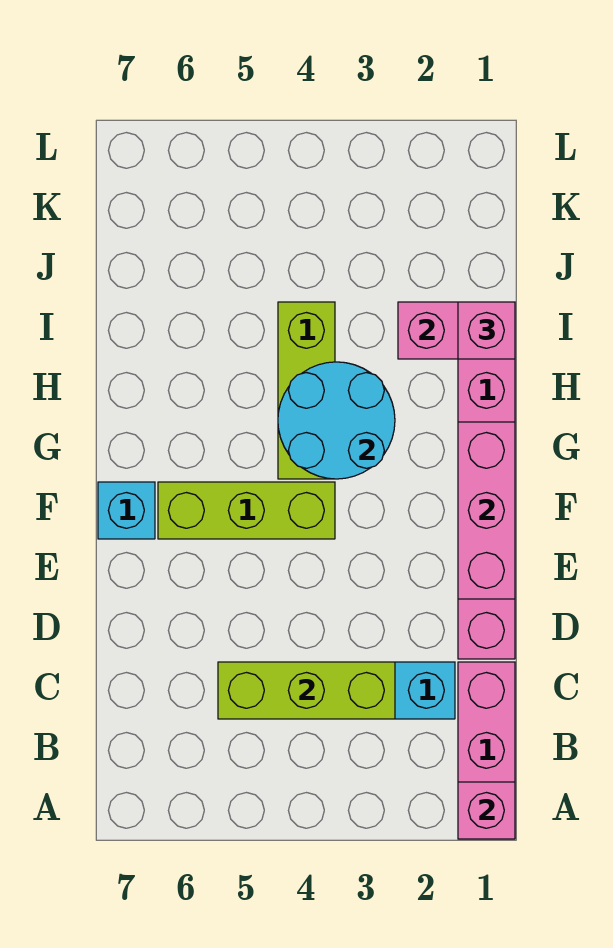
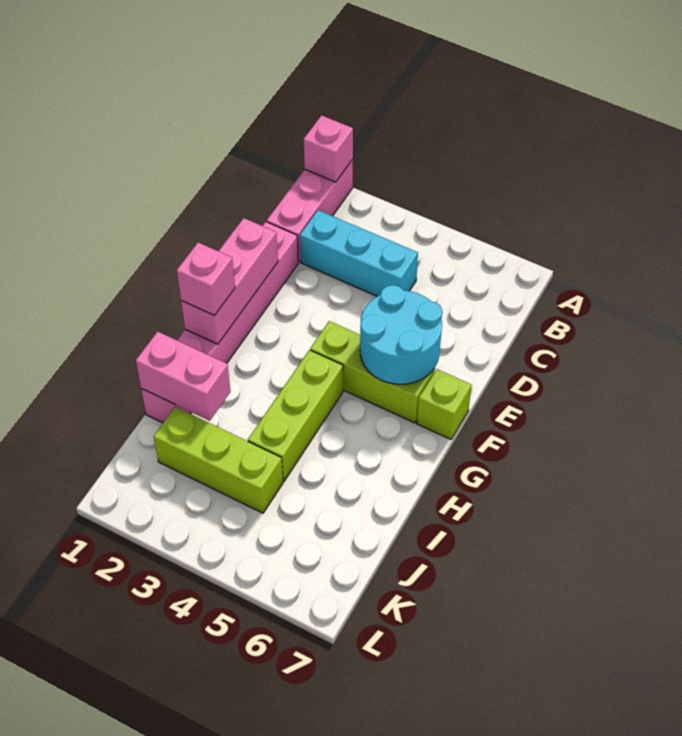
lime 1x3 brick [218,662,395,719] -> lime 1x3 brick moved to [154,407,283,513]
cyan 1x1 brick [98,482,155,539] -> lime 1x1 brick [417,369,472,439]
cyan 2x2 round brick [278,362,395,479] -> cyan 2x2 round brick moved to [360,285,442,384]
pink 1x1 brick [458,302,515,359] -> pink 1x1 brick moved to [177,243,235,316]

